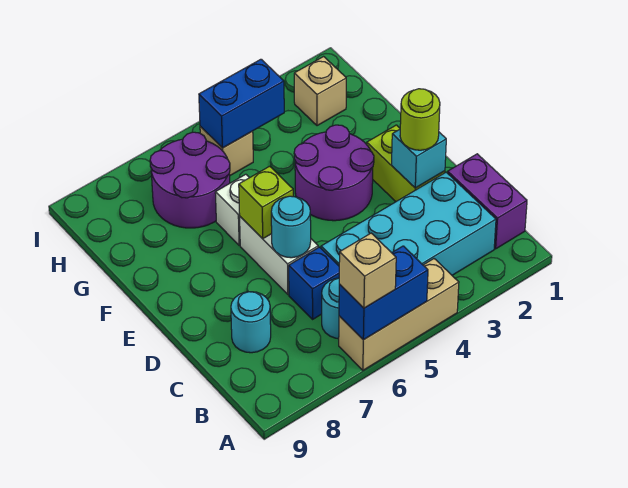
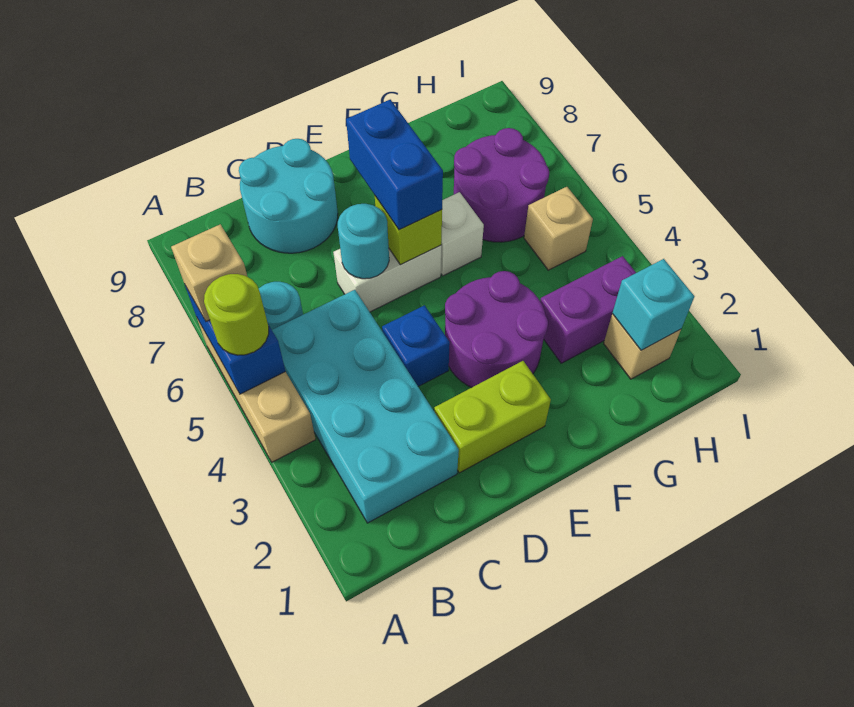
purple 1x2 brick [448,154,527,249] -> purple 1x2 brick moved to [540,256,636,363]
blue 1x1 brick [289,247,339,319] -> blue 1x1 brick moved to [382,305,450,386]
cyan 1x1 round brick [231,292,271,353] -> cyan 2x2 round brick [239,139,338,253]
cyan 1x1 brick [392,130,446,188] -> cyan 1x1 brick moved to [612,259,694,350]
lime 1x1 round brick [400,89,440,150] -> lime 1x1 round brick moved to [204,274,269,355]
blue 1x2 brick [199,59,284,148] -> blue 1x2 brick moved to [346,100,443,230]

